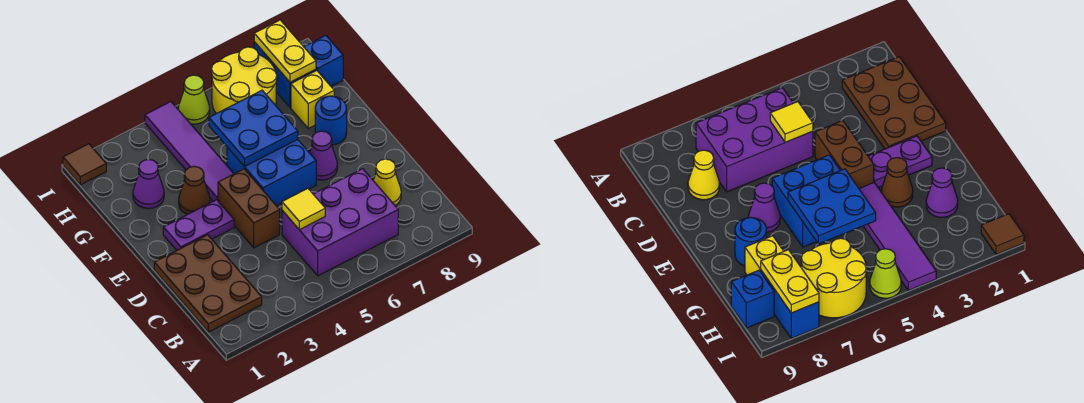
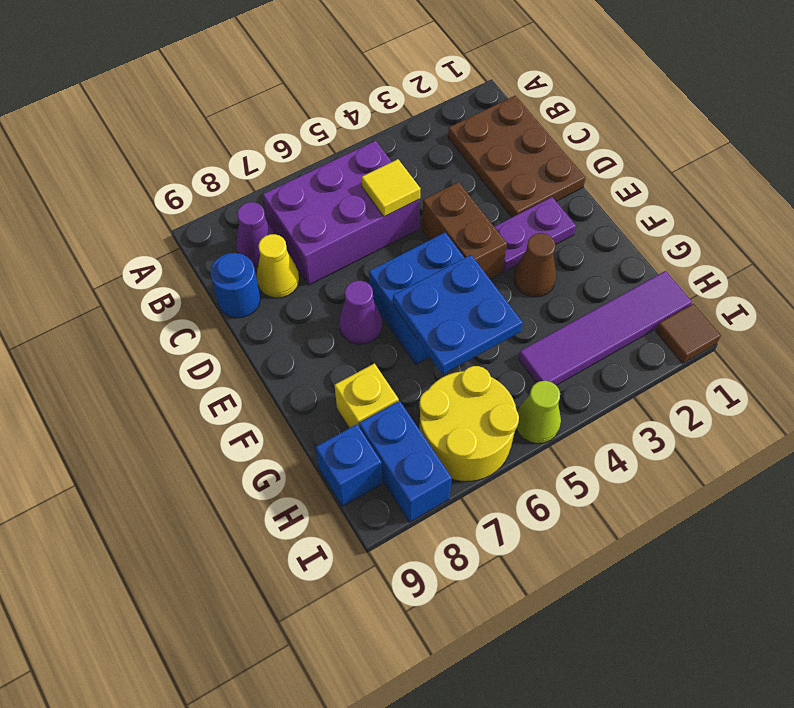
purple 1x4 tile [145,102,234,201] -> purple 1x4 tile turned to [519,271,692,385]
blue 1x1 round brick [315,96,347,145] -> blue 1x1 round brick moved to [211,253,260,318]
purple 1x1 cone [133,159,164,208] -> purple 1x1 cone moved to [236,202,274,266]
yellow 1x2 plate [254,20,316,82] -> none

